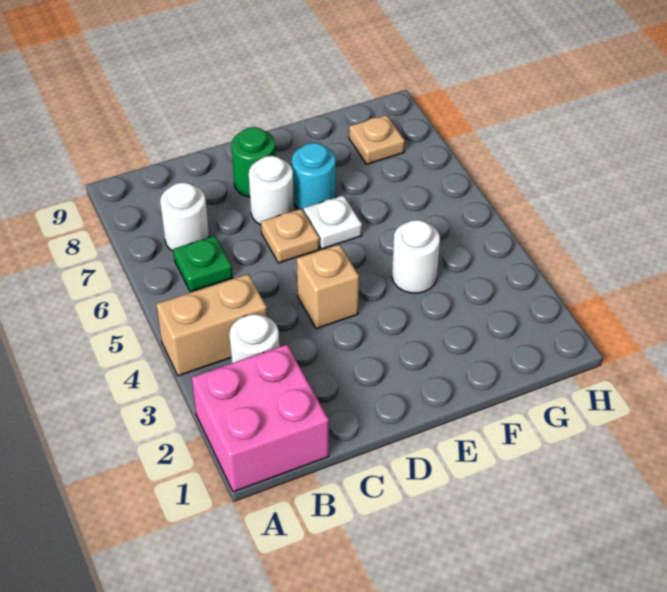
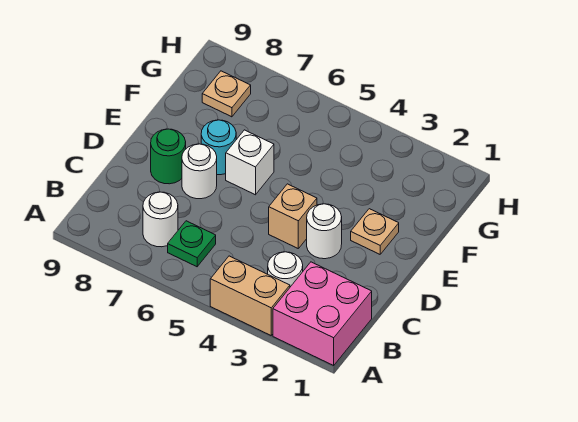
tan 1x2 brick [156,274,267,376] -> tan 1x2 brick turned to [210,256,290,335]
tan 1x1 plate [261,209,319,263] -> tan 1x1 plate moved to [351,209,399,254]
white 1x1 plate [304,195,362,249] -> white 1x1 brick [226,130,274,195]
white 1x1 round brick [392,220,440,293] -> white 1x1 round brick moved to [307,204,342,259]

